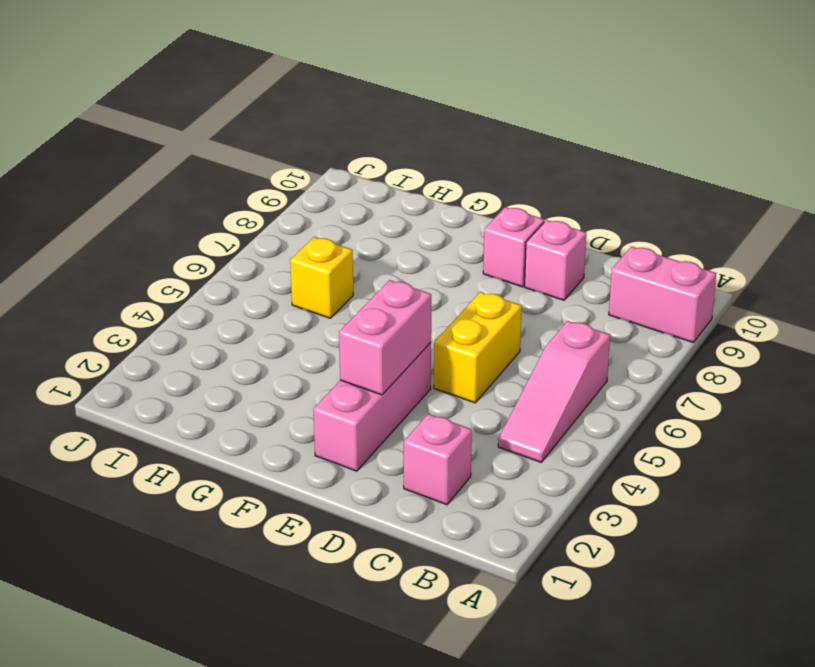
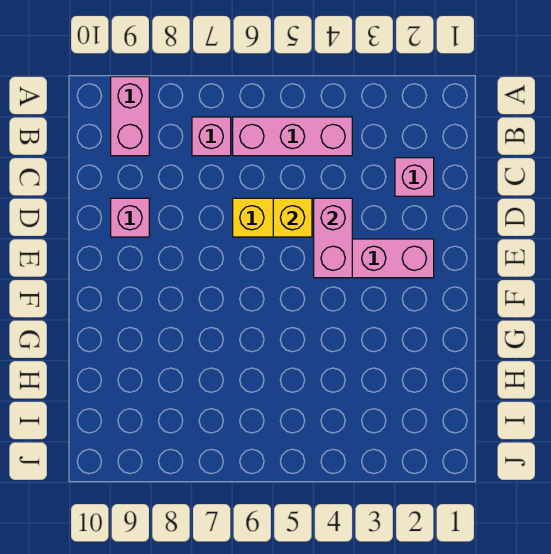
pink 1x3 slope [498,321,610,462] -> pink 1x3 brick [233,117,352,156]
pink 1x2 brick [339,280,431,395] -> pink 1x2 brick turned to [314,198,352,278]
pink 1x1 brick [483,207,544,287] -> pink 1x1 brick moved to [192,117,231,156]
yellow 1x1 brick [290,237,353,318] -> yellow 1x1 brick moved to [273,198,312,237]

